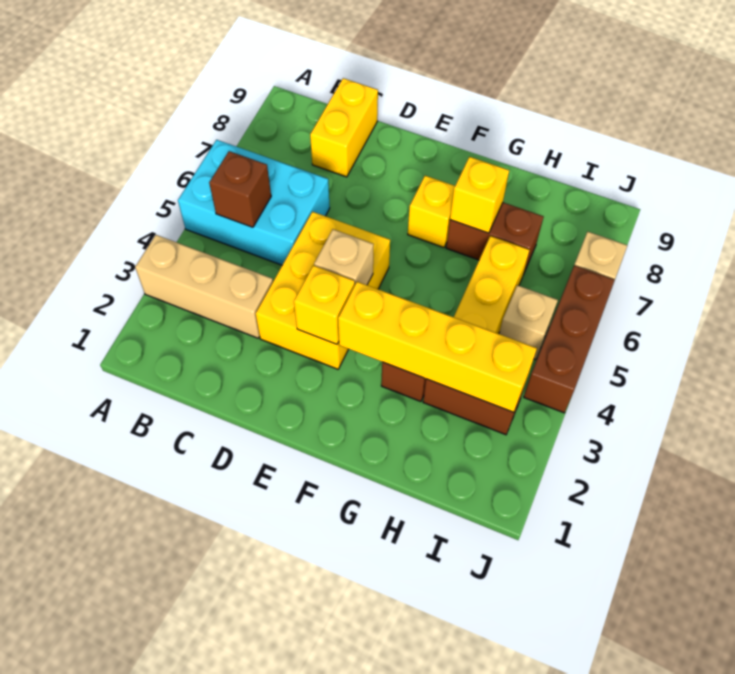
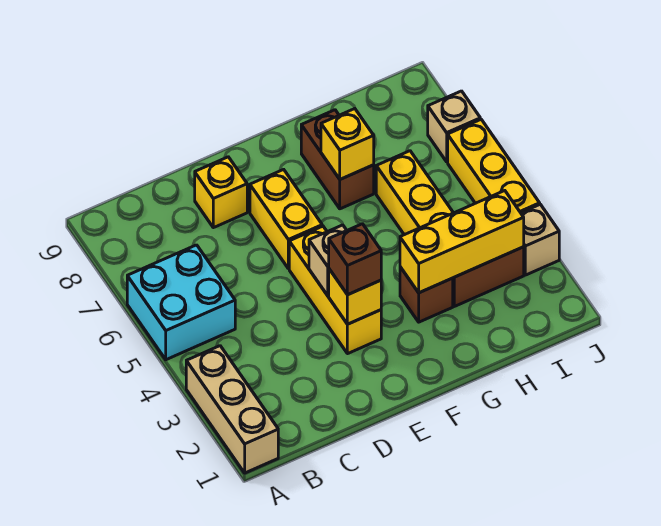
tan 1x3 brick [135,235,273,338] -> tan 1x3 brick turned to [186,346,278,473]
cyan 2x3 brick [178,140,330,265] -> cyan 2x2 brick [127,245,235,360]
brown 1x1 brick [209,151,271,227] -> brown 1x1 brick moved to [329,224,381,295]
yellow 1x2 brick [310,78,378,177] -> yellow 1x2 brick moved to [250,169,322,269]
yellow 2x3 brick [256,212,390,369] -> yellow 1x3 brick [289,226,381,354]
yellow 1x4 brick [338,282,537,412] -> yellow 1x3 brick [400,191,524,293]
yellow 1x1 brick [408,176,455,247] -> yellow 1x1 brick moved to [195,157,247,228]
brown 1x2 brick [446,202,544,272] -> brown 1x2 brick turned to [301,110,374,209]
tan 1x1 brick [499,285,558,360] -> tan 1x1 brick moved to [521,204,559,275]
brown 1x3 brick [524,265,615,413] -> yellow 1x3 brick [448,119,540,213]

